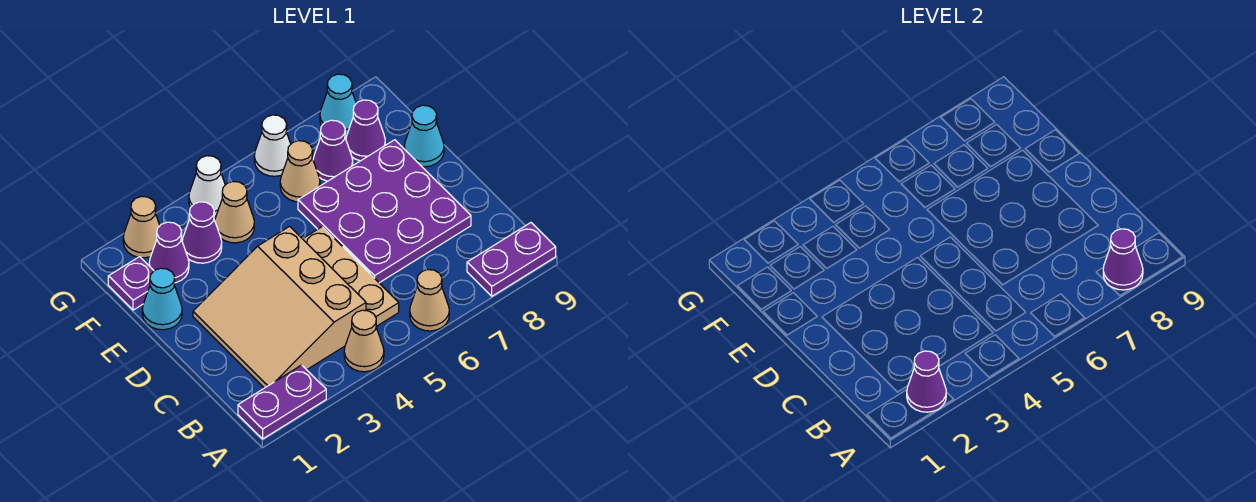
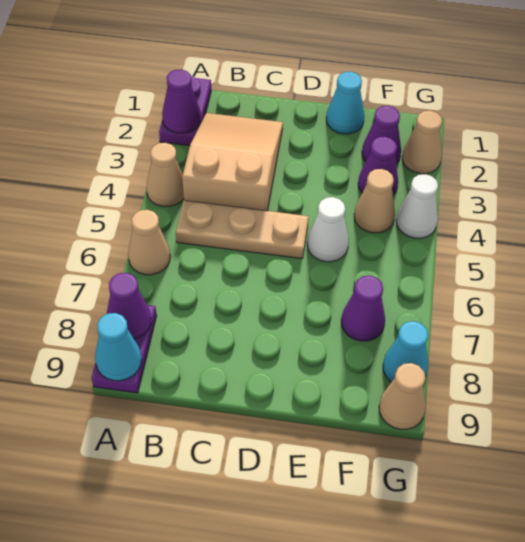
tan 3x3 slope [193,226,366,388] -> tan 2x3 slope [182,113,283,211]
purple 3x3 plate [298,140,471,283] -> none
cyan 1x1 cone [404,105,444,167] -> cyan 1x1 cone moved to [95,313,141,381]
purple 1x1 plate [108,257,154,310] -> none
tan 1x1 cone [280,141,320,202] -> tan 1x1 cone moved to [379,363,426,429]
purple 1x1 cone [346,100,385,161] -> none
white 1x1 cone [254,115,291,176] -> white 1x1 cone moved to [307,197,349,262]

